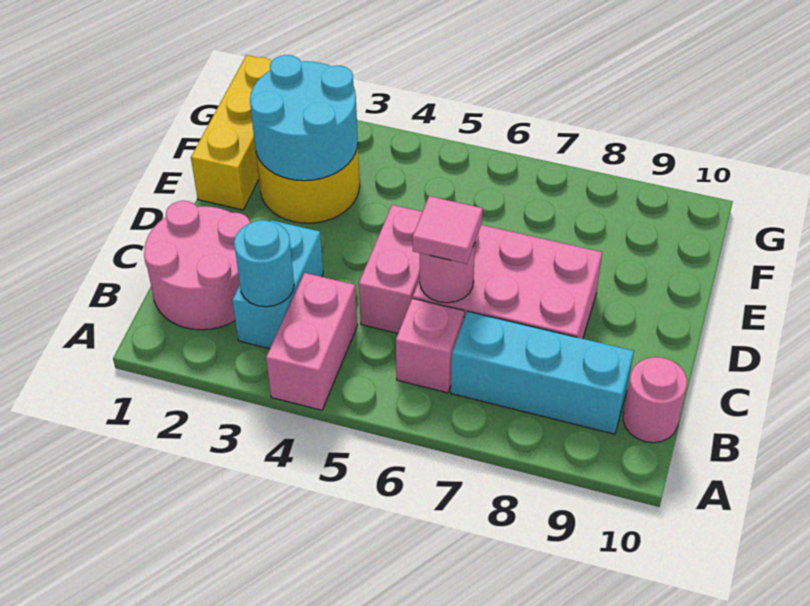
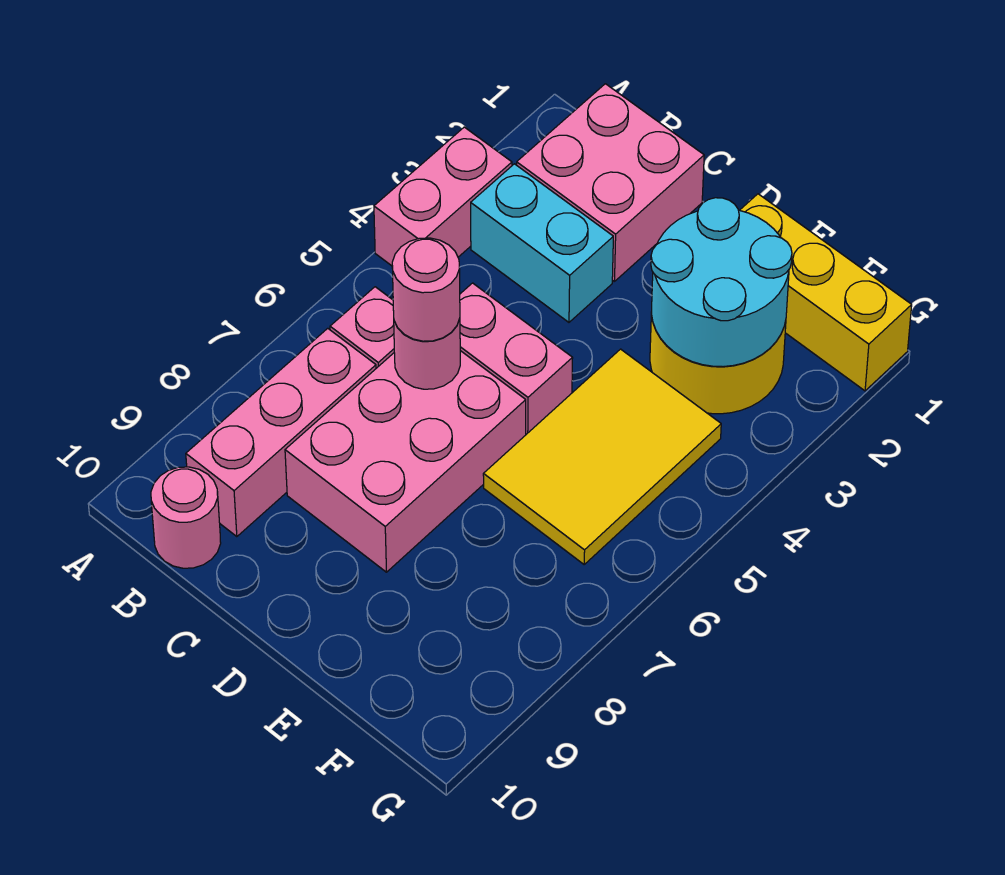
pink 1x2 brick [266,273,357,410] -> pink 1x2 brick turned to [374,127,512,266]
pink 2x2 round brick [144,201,250,330] -> pink 2x2 brick [517,84,704,282]
cyan 1x1 round brick [234,220,294,307] -> none
cyan 1x3 brick [451,311,634,434] -> pink 1x3 brick [186,328,376,537]
pink 1x1 tile [413,196,483,264] -> pink 1x1 round brick [392,238,460,341]
none -> yellow 2x3 tile [483,349,721,564]

